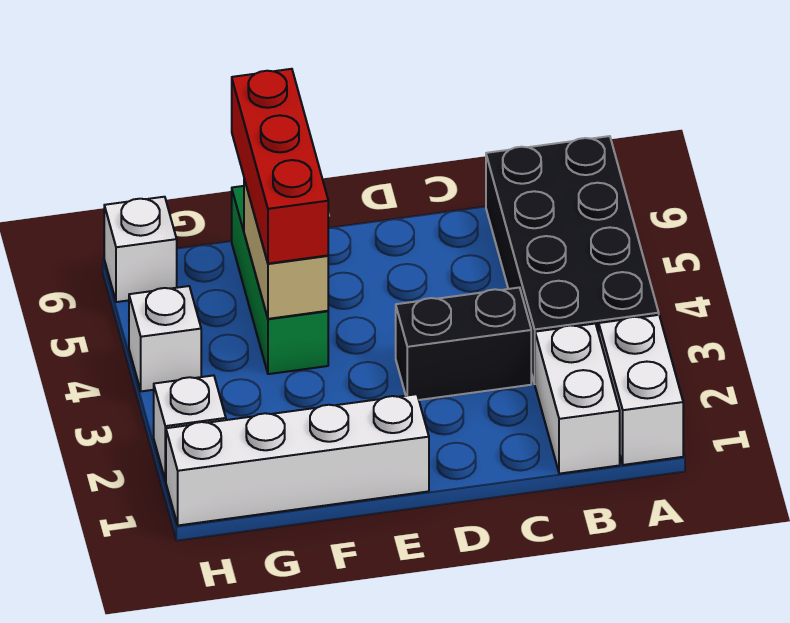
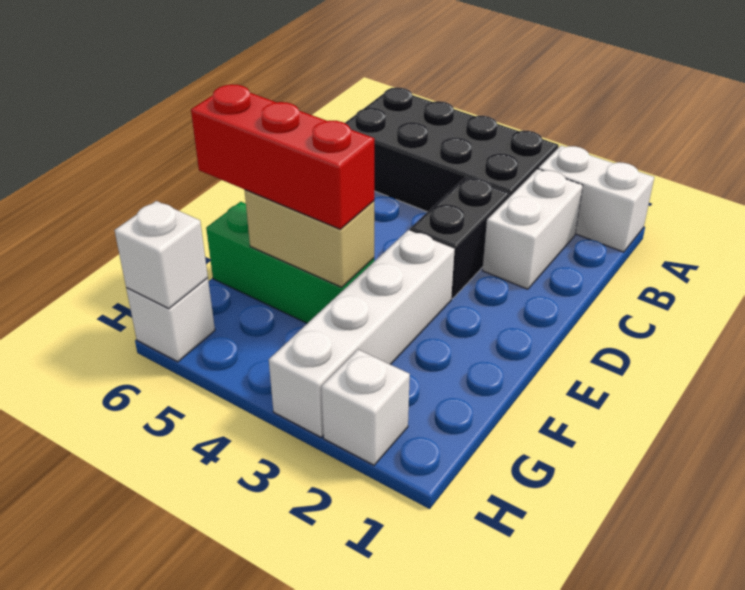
white 1x2 brick [535,324,620,474] -> white 1x2 brick turned to [482,169,583,289]
white 1x4 brick [166,394,429,525] -> white 1x4 brick moved to [269,230,455,437]
white 1x1 brick [129,286,201,391] -> white 1x1 brick moved to [115,201,208,309]

